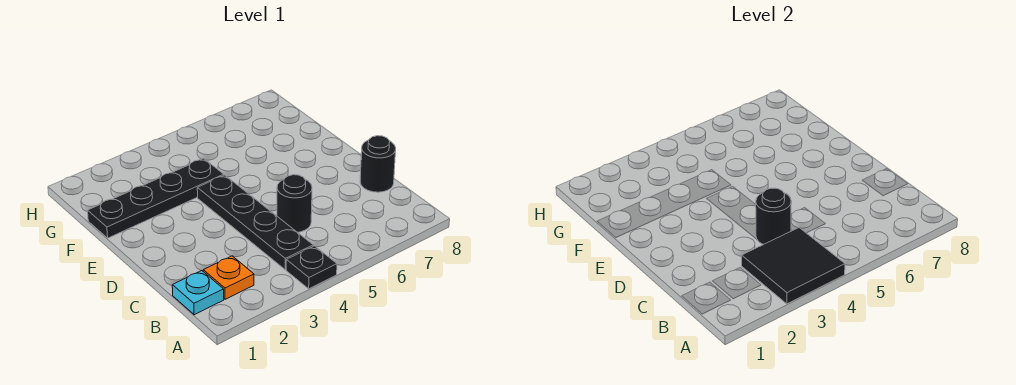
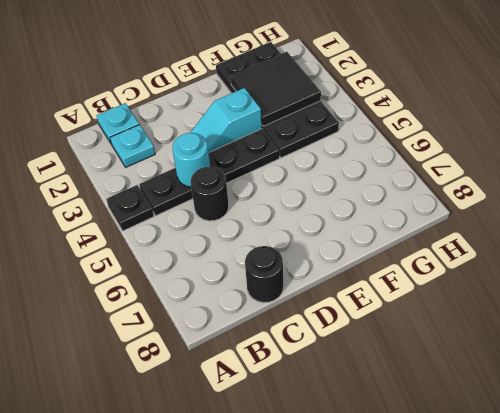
black 2x2 tile [742,228,845,304] -> black 2x2 tile moved to [230,52,321,126]
orange 1x1 plate [203,256,254,299] -> cyan 1x1 plate [110,125,155,167]
black 1x1 round brick [756,188,791,244] -> cyan 1x1 round brick [172,133,210,187]
none -> cyan 1x2 slope [190,88,262,153]
black 1x4 plate [88,158,224,238] -> black 2x4 plate [216,42,339,158]

